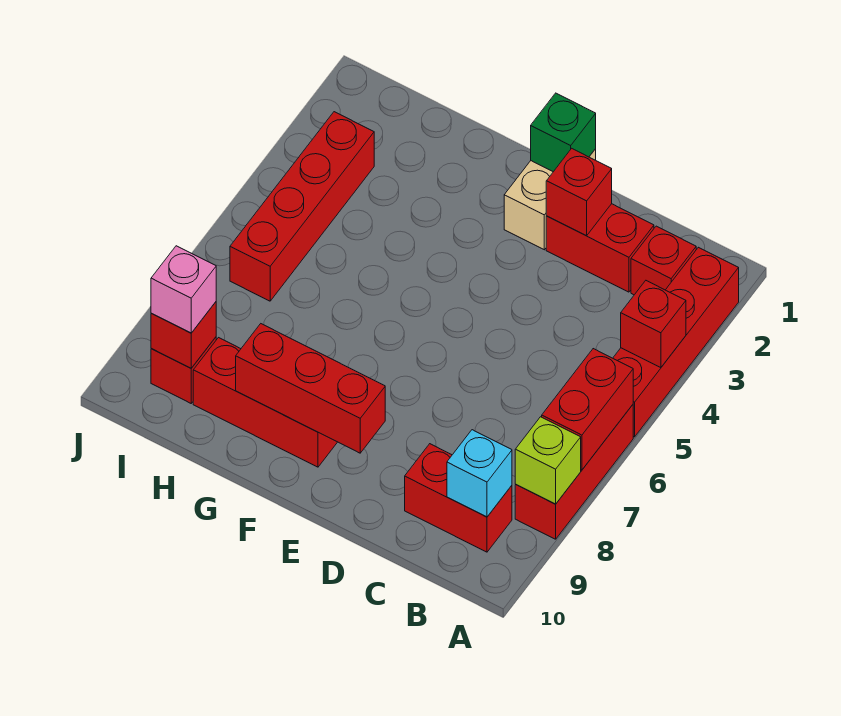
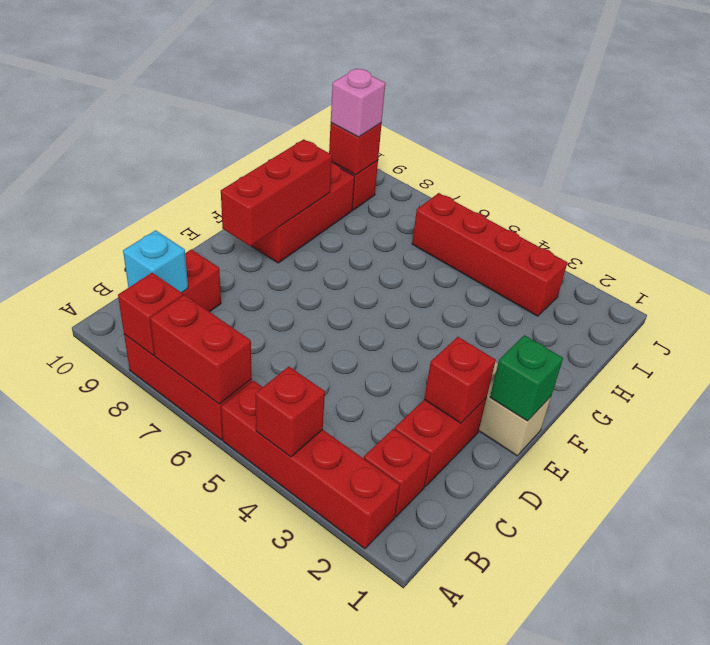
lime 1x1 brick [515,417,581,504] -> red 1x1 brick [118,273,183,355]

